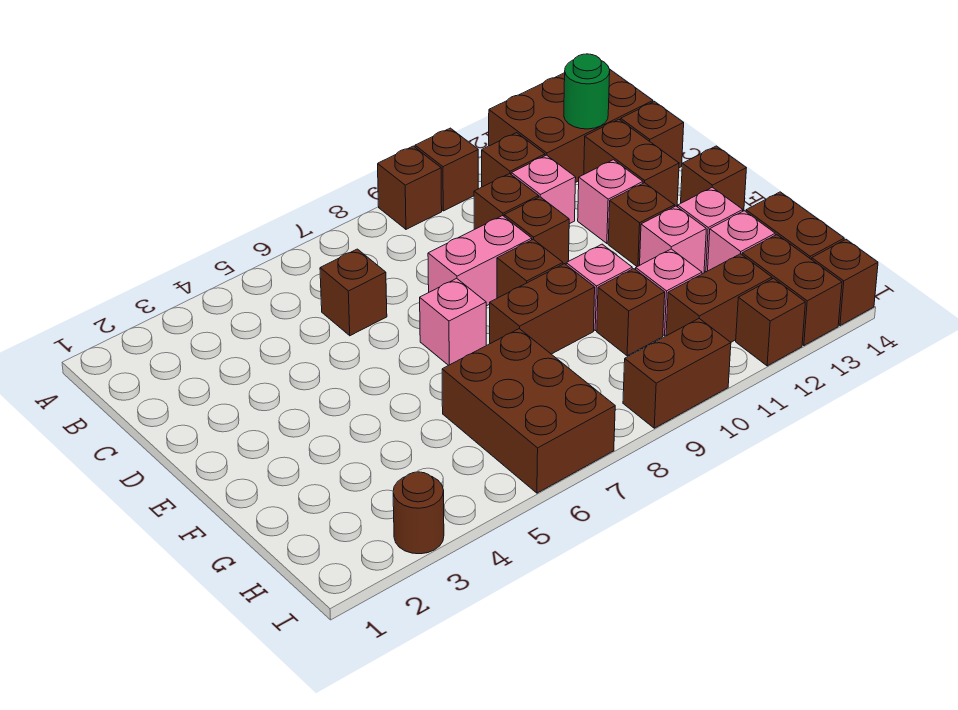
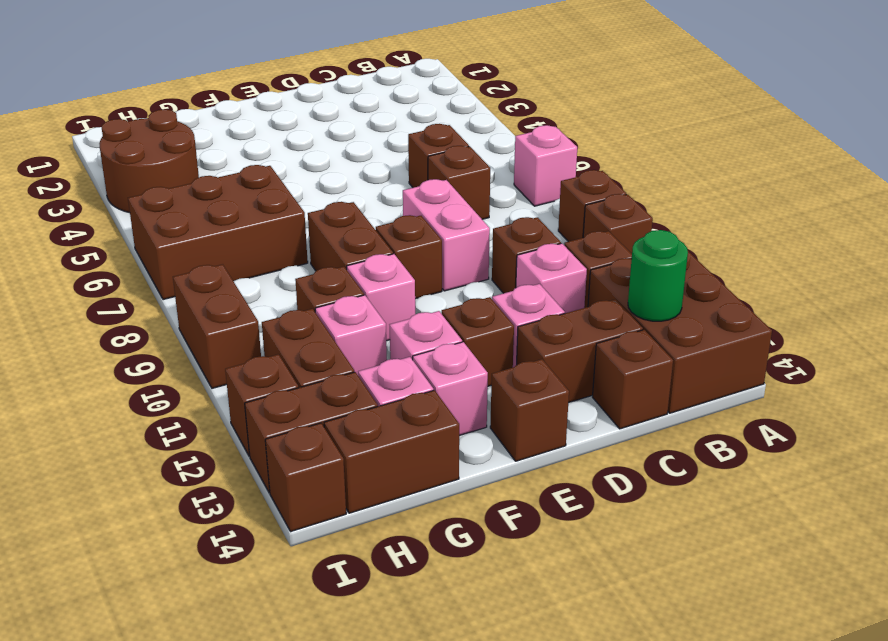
brown 1x1 brick [504,197,569,264] -> brown 1x1 brick moved to [428,146,490,219]
pink 1x1 brick [420,278,486,365] -> pink 1x1 brick moved to [514,125,577,206]
brown 1x1 round brick [393,472,444,554] -> brown 2x2 round brick [99,109,199,213]

